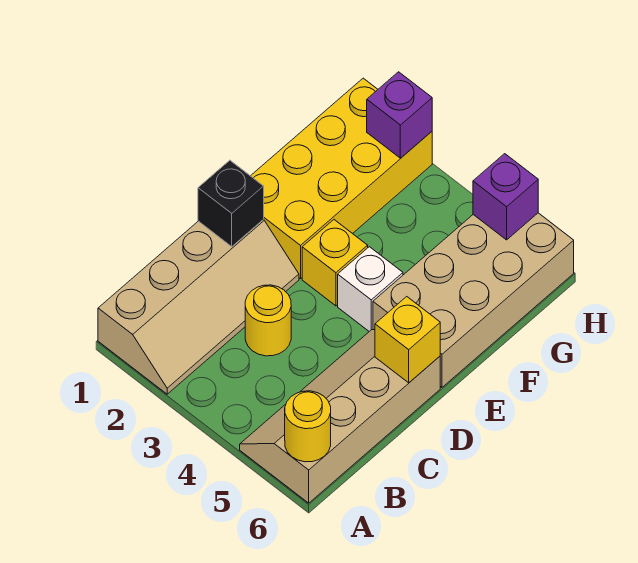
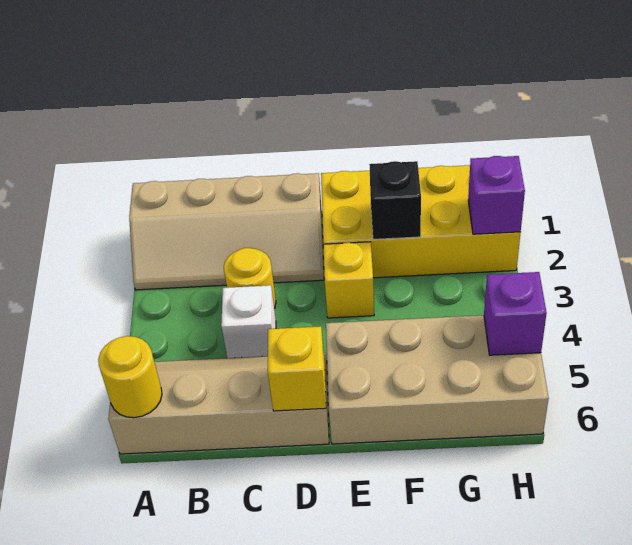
black 1x1 brick [198,160,264,247] -> black 1x1 brick moved to [369,161,421,239]
white 1x1 brick [338,247,403,331] -> white 1x1 brick moved to [221,285,276,358]

